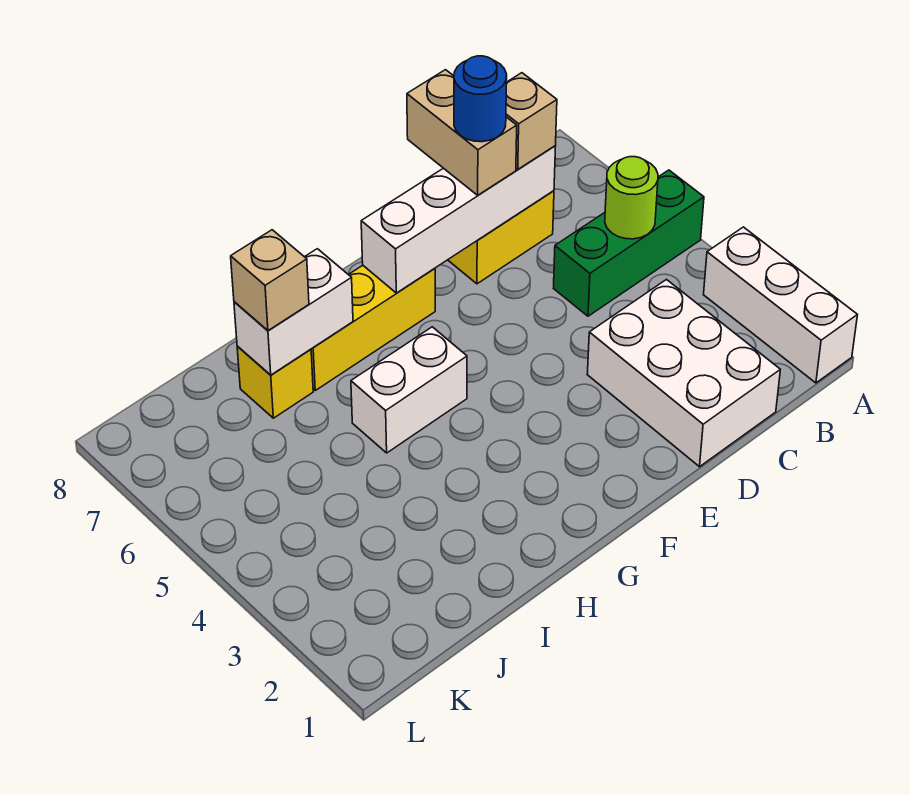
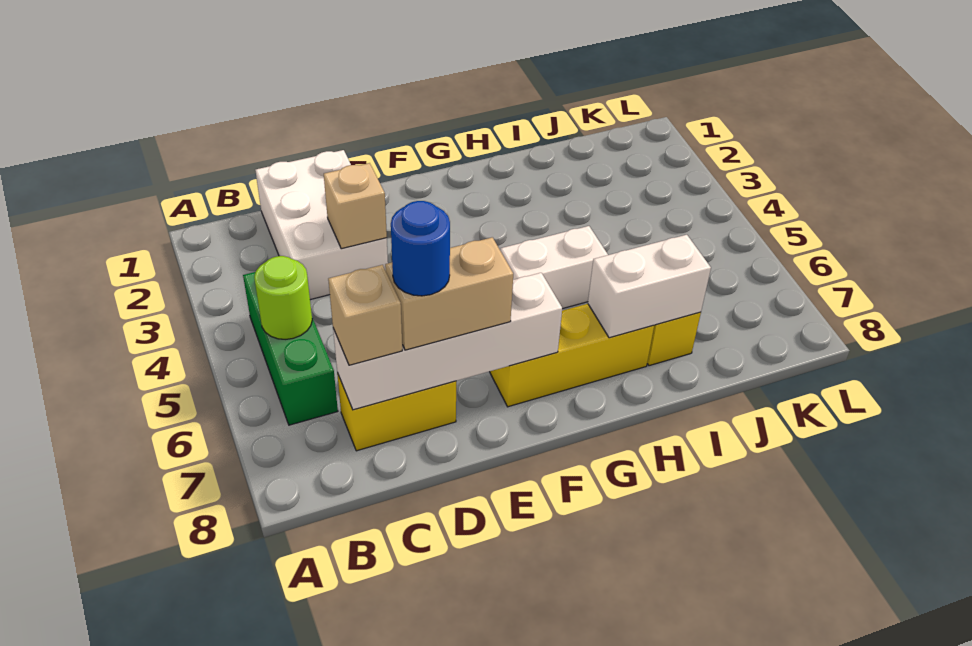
white 1x3 brick [704,227,857,383] -> none
green 1x3 brick [554,170,704,316] -> green 1x3 brick turned to [243,272,338,425]
tan 1x2 brick [407,70,517,195] -> tan 1x2 brick turned to [385,237,513,350]
tan 1x1 brick [231,230,309,331] -> tan 1x1 brick moved to [324,163,387,249]

